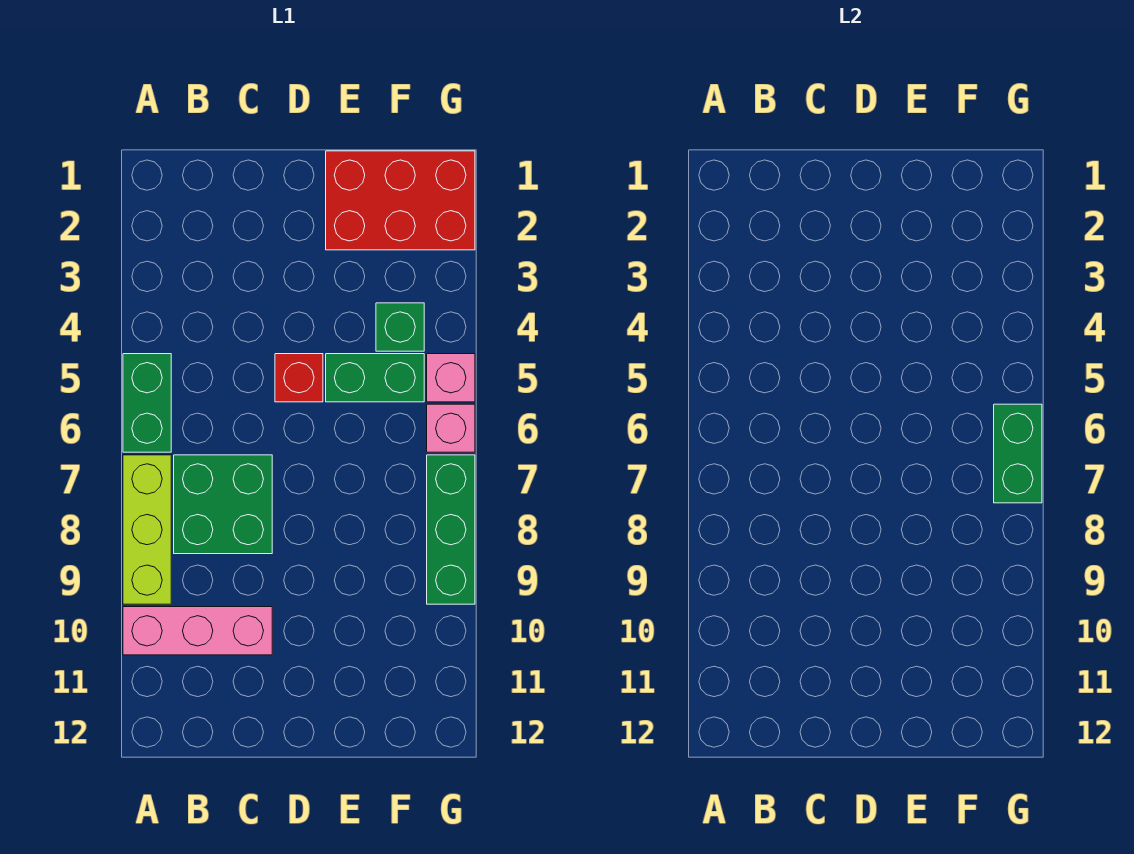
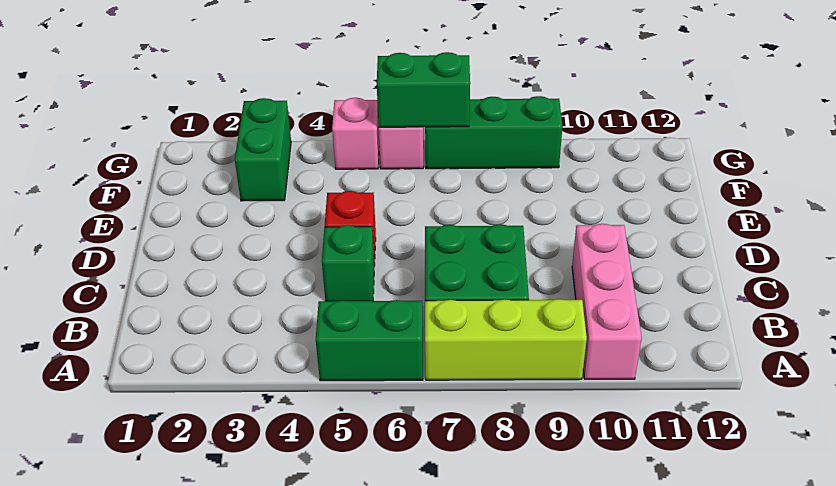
red 2x3 brick [326,151,475,250] -> none
green 1x2 brick [326,354,424,402] -> green 1x2 brick moved to [235,98,291,201]
green 1x1 brick [376,303,424,351] -> green 1x1 brick moved to [322,225,374,301]

